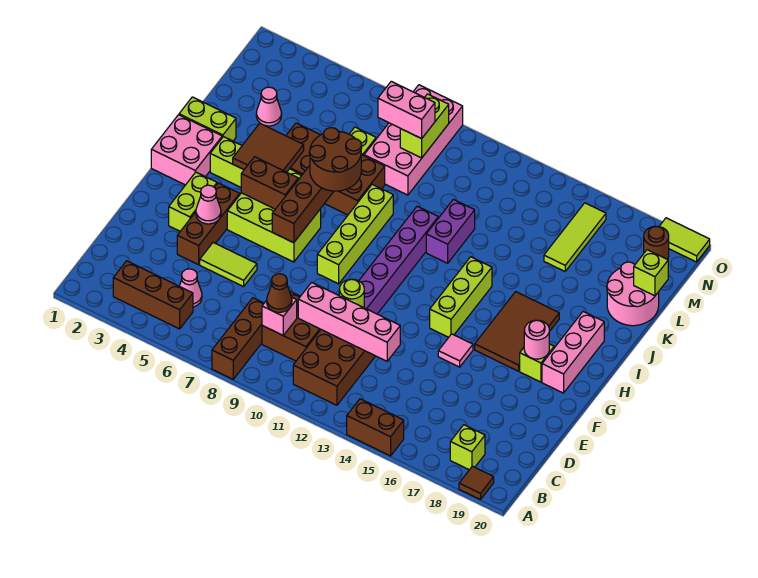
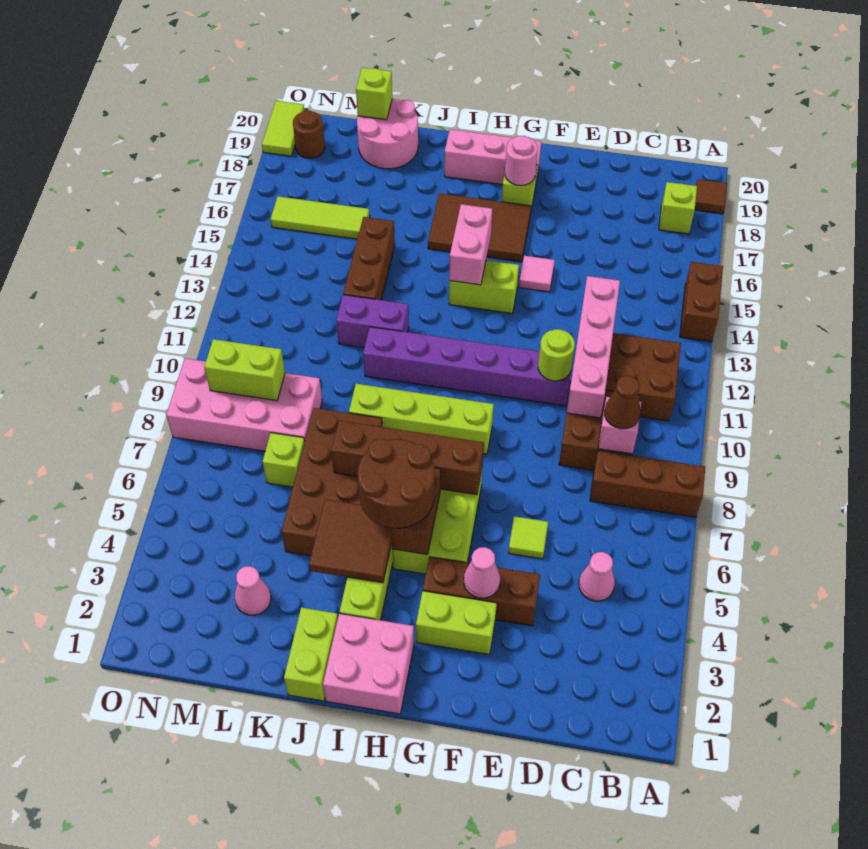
brown 1x3 brick [113,261,193,329] -> brown 1x3 brick moved to [343,217,395,300]
lime 1x2 tile [200,243,257,287] -> lime 1x1 tile [508,516,548,559]
lime 1x3 brick [430,257,492,337] -> lime 1x2 brick [449,260,519,313]
brown 2x2 round brick [309,128,362,191] -> brown 2x2 round brick moved to [358,439,435,528]
pink 1x2 brick [378,81,435,139] -> pink 1x2 brick moved to [449,204,492,285]

